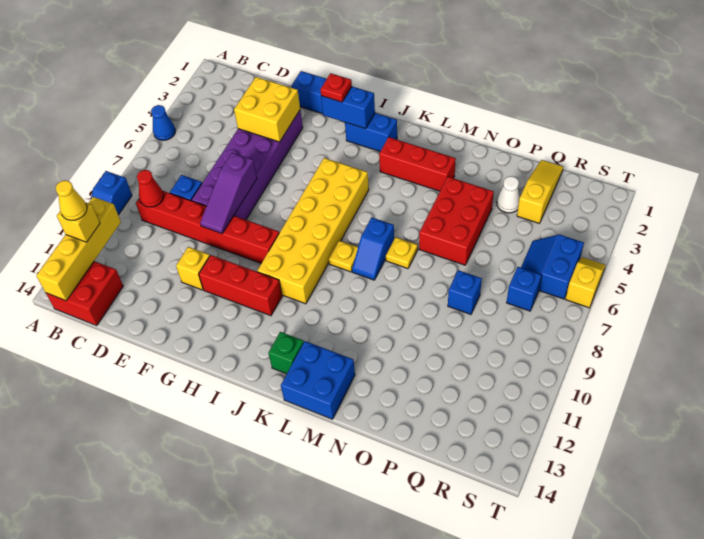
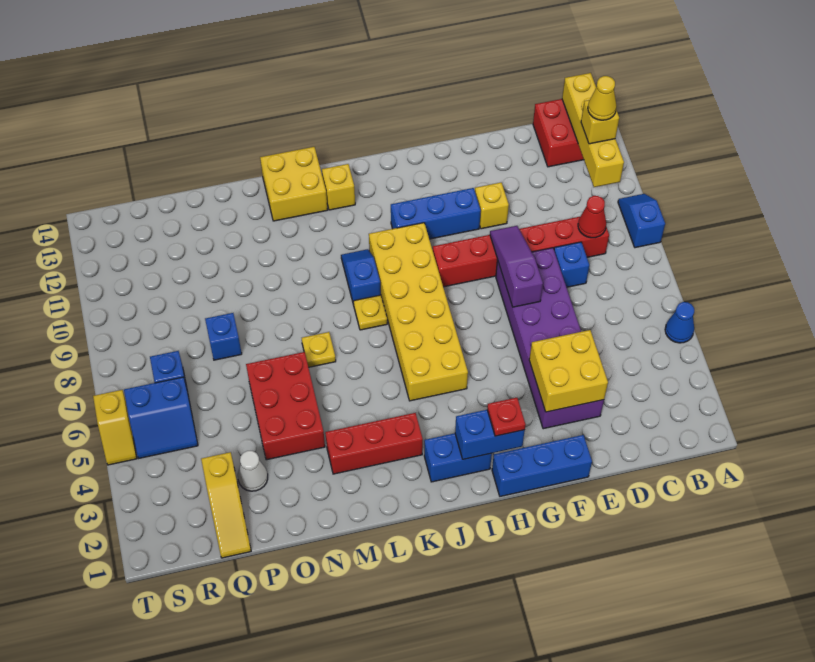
red 1x3 brick [199,255,282,316] -> blue 1x3 brick [391,188,481,239]
green 1x1 brick [268,332,304,374] -> yellow 1x1 brick [322,164,355,210]
blue 1x2 slope [352,217,394,280] -> blue 1x2 slope moved to [341,249,381,305]
blue 2x2 brick [281,341,355,419] -> yellow 2x2 brick [260,147,328,221]
blue 2x2 slope [521,235,584,299] -> blue 2x2 slope turned to [124,377,198,458]

